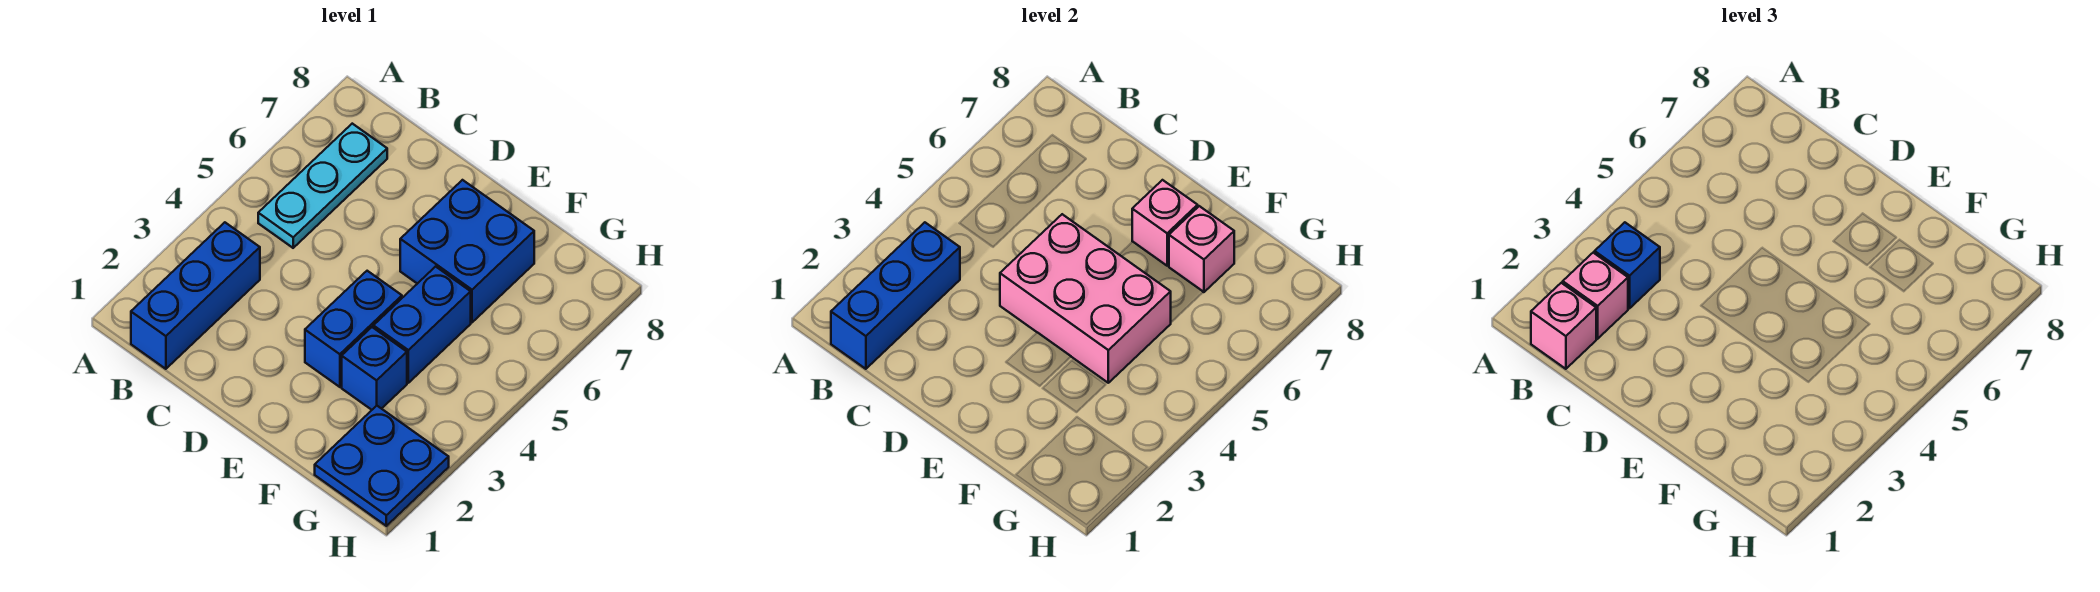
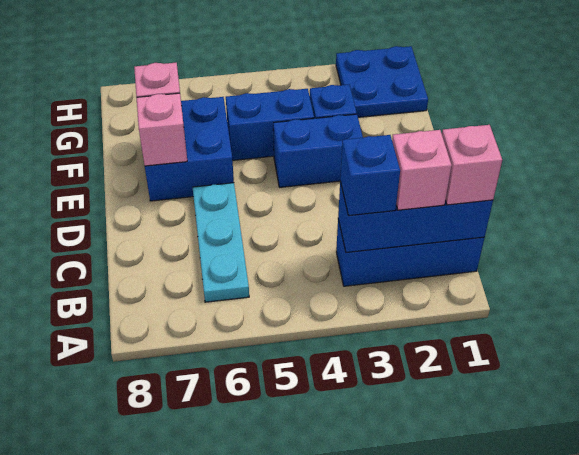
cyan 1x3 plate [258,124,387,248] -> cyan 1x3 plate turned to [192,183,249,302]
pink 2x3 brick [1000,214,1171,383] -> none

